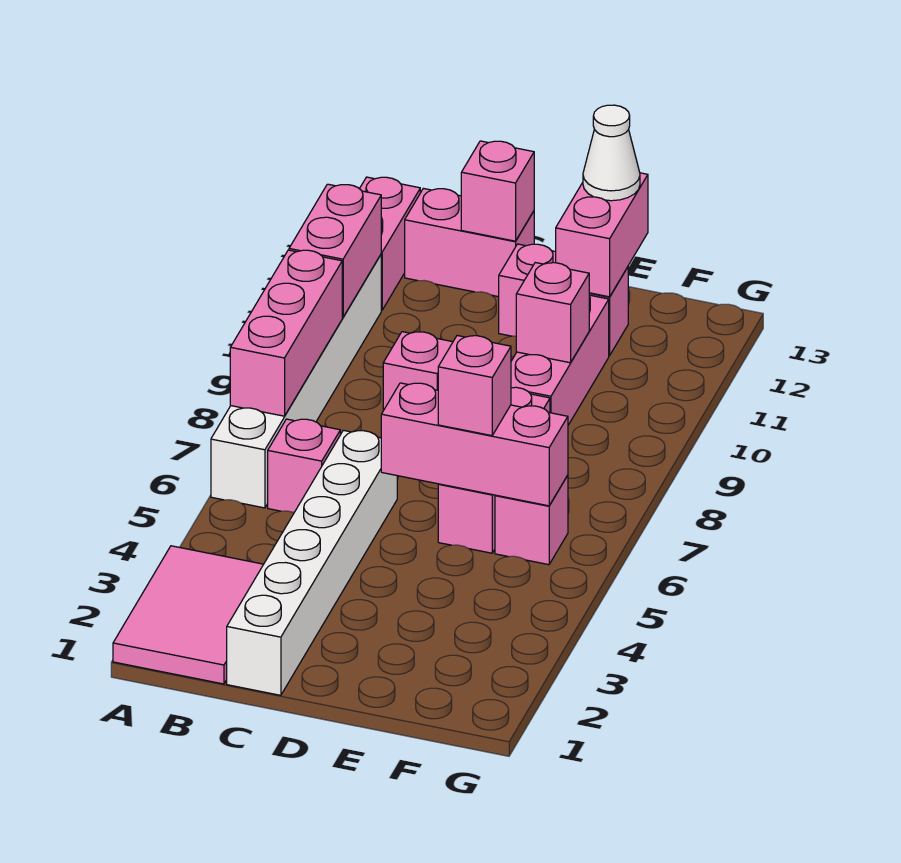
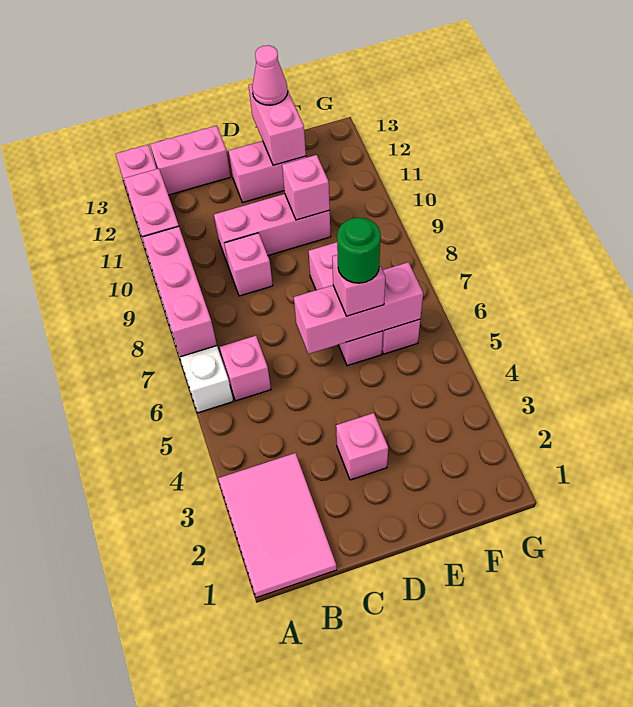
white 1x6 brick [227,430,397,695] -> none
pink 1x1 brick [461,141,534,241] -> pink 1x1 brick moved to [336,413,388,480]
none -> green 1x1 round brick [337,218,381,283]
pink 1x3 brick [511,295,609,425] -> pink 1x3 brick turned to [214,194,331,267]
white 1x1 cone [583,105,640,201] -> pink 1x1 cone [252,45,288,105]

